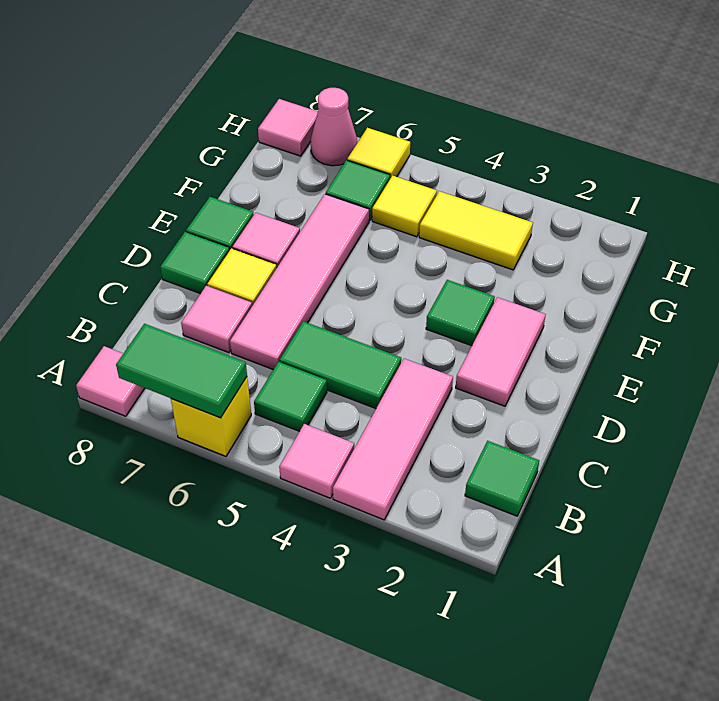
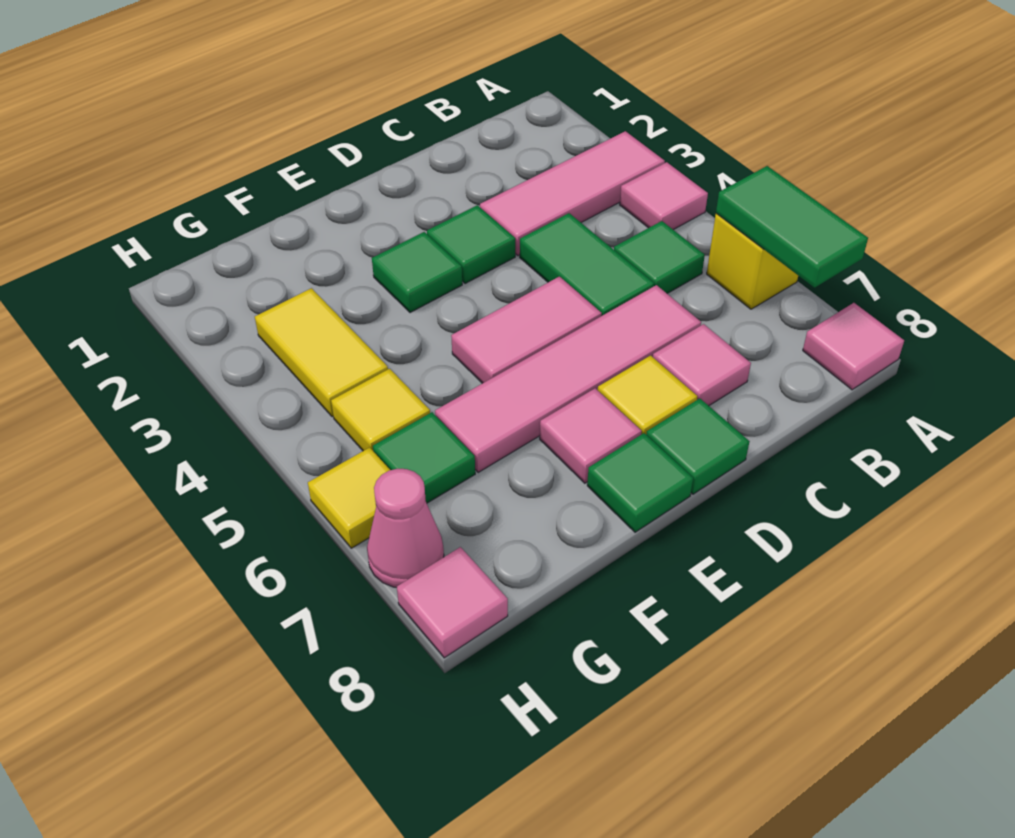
green 1x1 tile [465,441,539,516] -> green 1x1 tile moved to [427,205,515,284]
pink 1x2 tile [456,297,546,406] -> pink 1x2 tile moved to [451,277,602,383]

